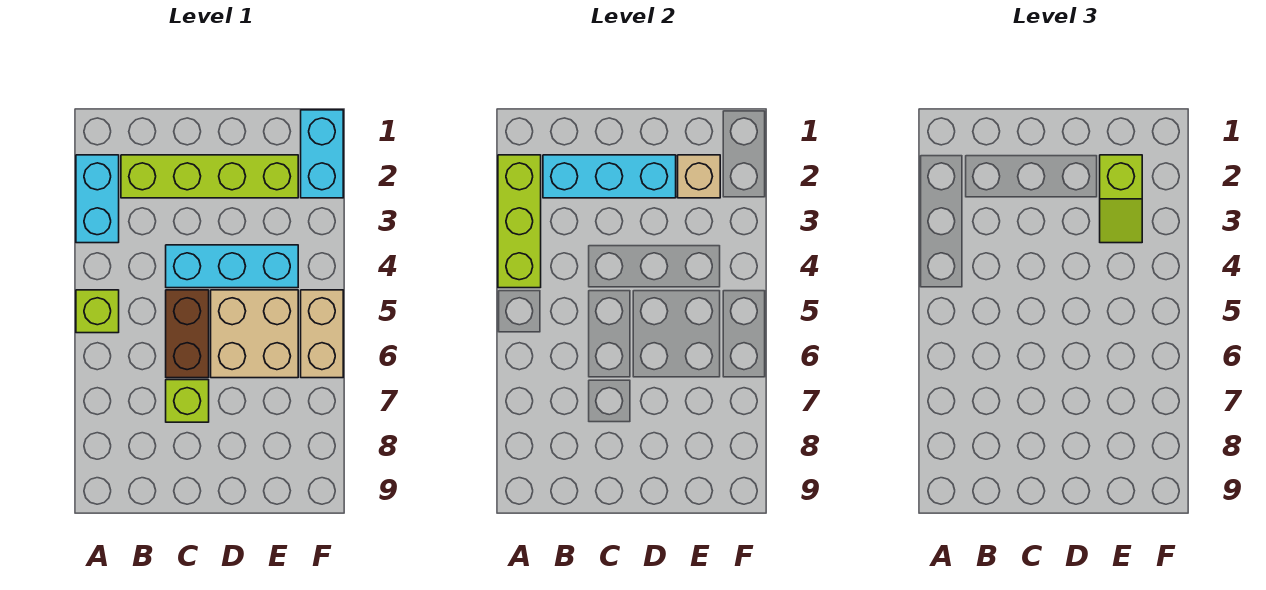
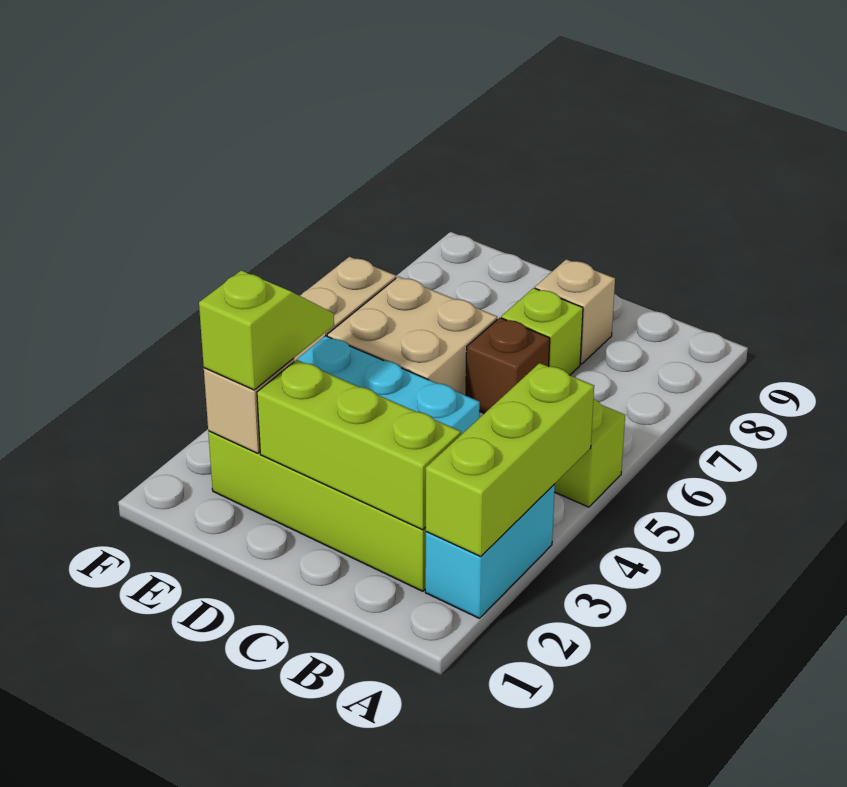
cyan 1x3 brick [543,155,676,198] -> lime 1x3 brick [257,360,461,530]
brown 1x2 brick [166,290,209,378] -> brown 1x1 brick [466,318,550,413]
none -> tan 1x1 brick [535,259,615,364]
cyan 1x2 brick [301,110,343,198] -> none

